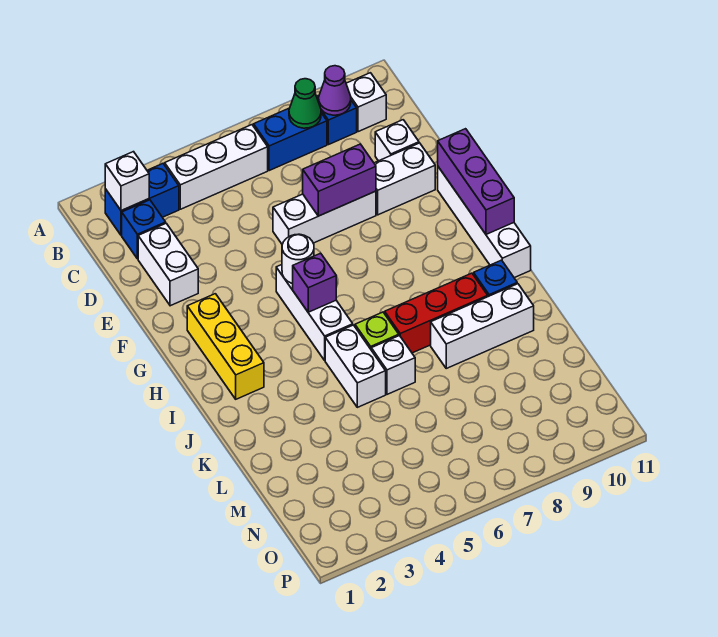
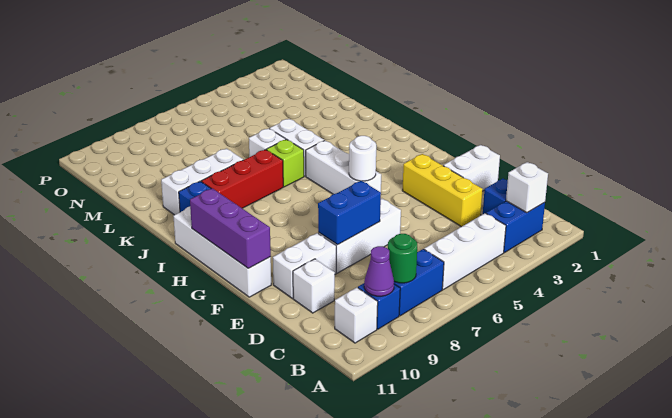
green 1x1 cone [289,79,321,128] -> green 1x1 round brick [388,234,417,283]
white 1x2 brick [138,223,198,306] -> white 1x2 brick turned to [443,145,500,191]
purple 1x2 brick [303,144,376,216] -> blue 1x2 brick [318,181,381,245]
yellow 1x3 brick [187,294,264,399] -> yellow 1x3 brick moved to [402,154,483,227]
purple 1x1 brick [293,253,336,312] -> none

